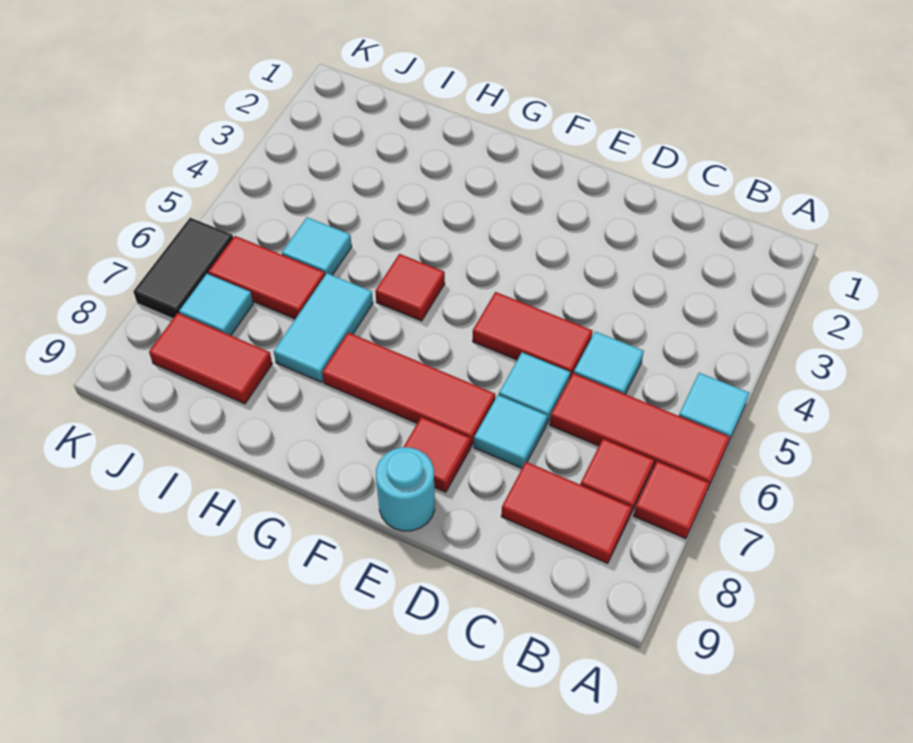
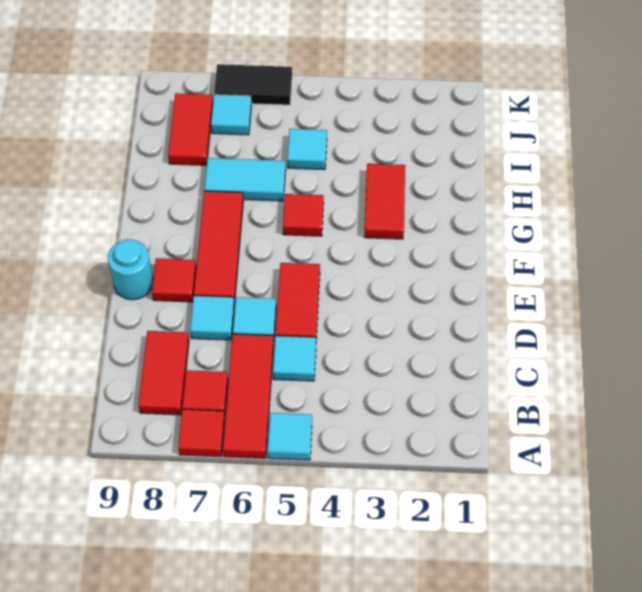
red 1x2 tile [208,236,325,319] -> red 1x2 tile moved to [365,164,405,239]

